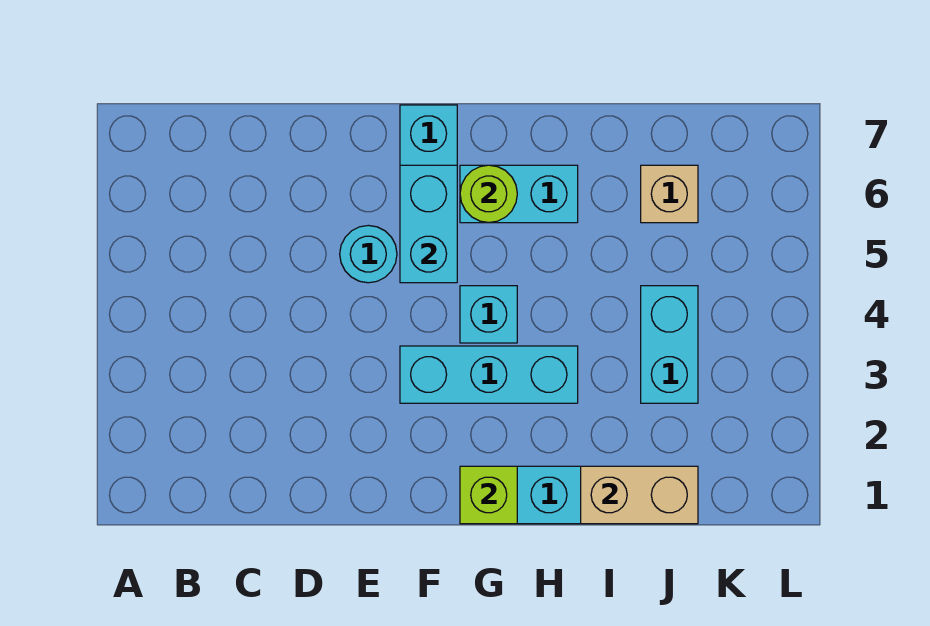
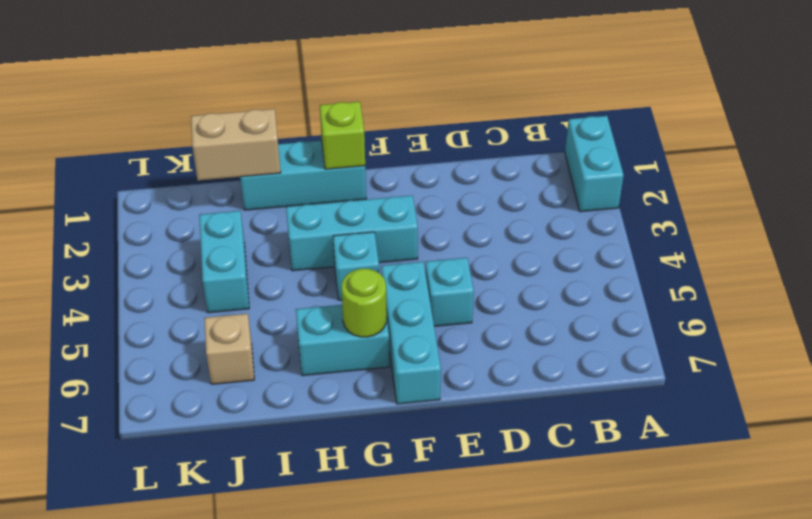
cyan 1x1 round brick [340,225,397,283] -> cyan 1x1 brick [425,258,474,326]
cyan 1x2 brick [400,165,457,283] -> cyan 1x2 brick moved to [565,116,624,212]

